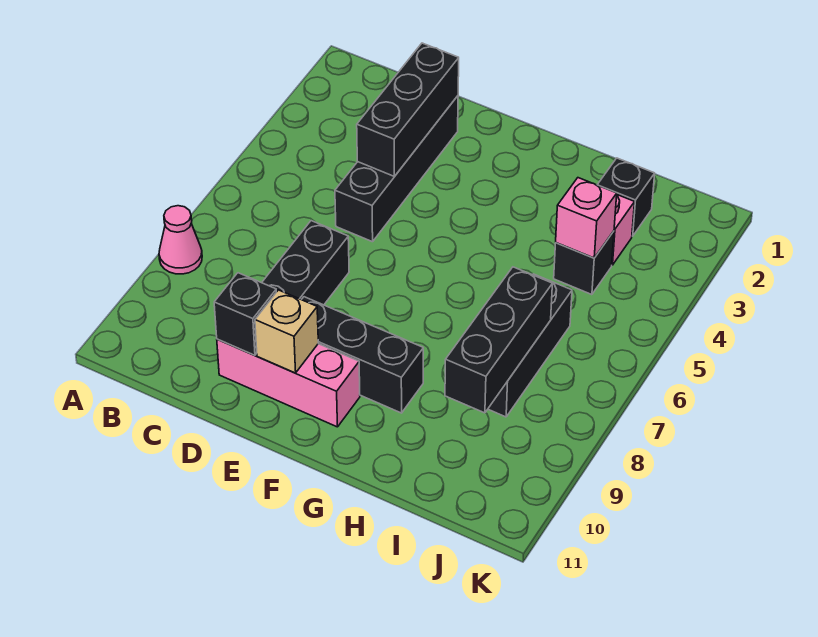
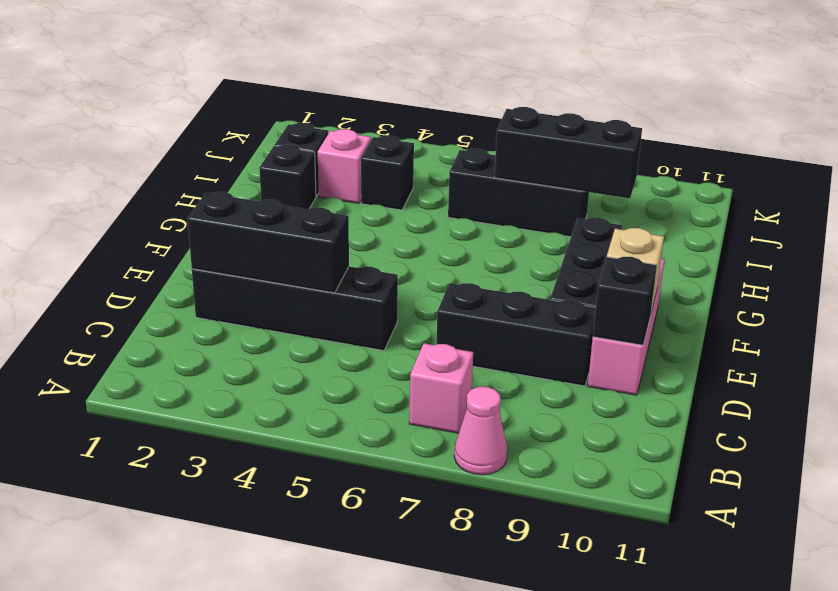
none -> black 1x1 brick [260,145,316,209]
pink 1x1 brick [556,178,617,258] -> pink 1x1 brick moved to [409,343,473,433]

